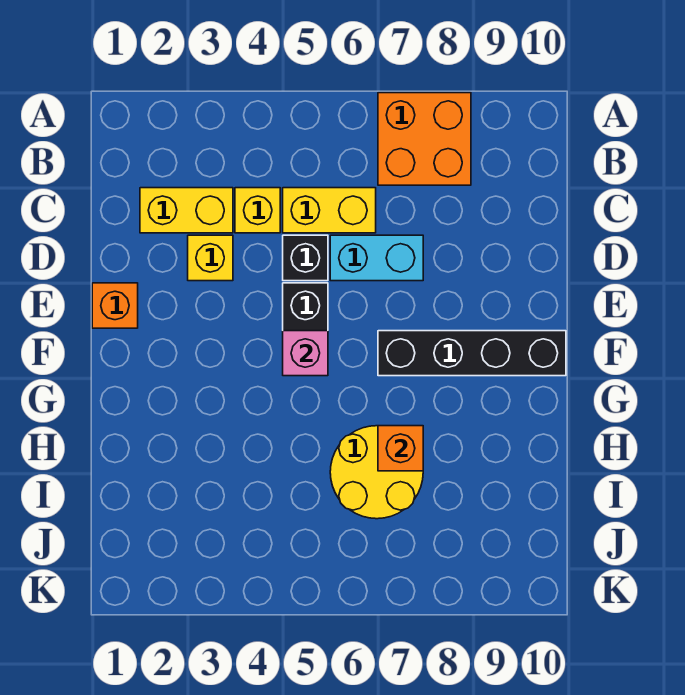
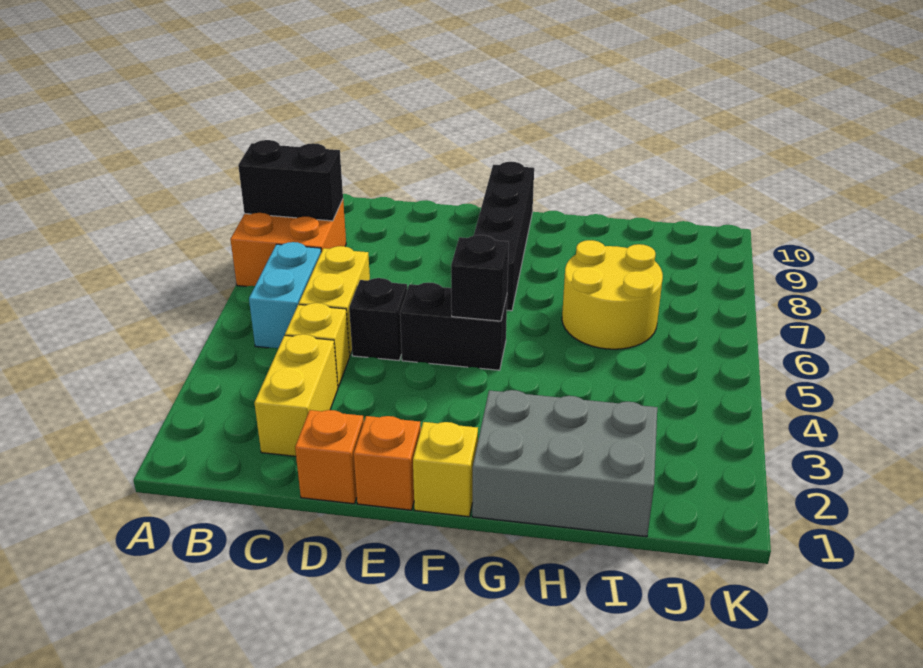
none -> black 1x2 brick [238,140,343,221]
yellow 1x1 brick [188,235,233,281] -> yellow 1x1 brick moved to [413,422,478,517]
cyan 1x2 brick [330,235,423,281] -> cyan 1x2 brick moved to [249,242,321,348]
pink 1x1 brick [283,331,328,376] -> black 1x1 brick [451,235,509,321]
none -> grey 2x3 brick [472,390,657,537]
orange 1x1 brick [378,426,423,471] -> orange 1x1 brick moved to [295,410,364,504]

